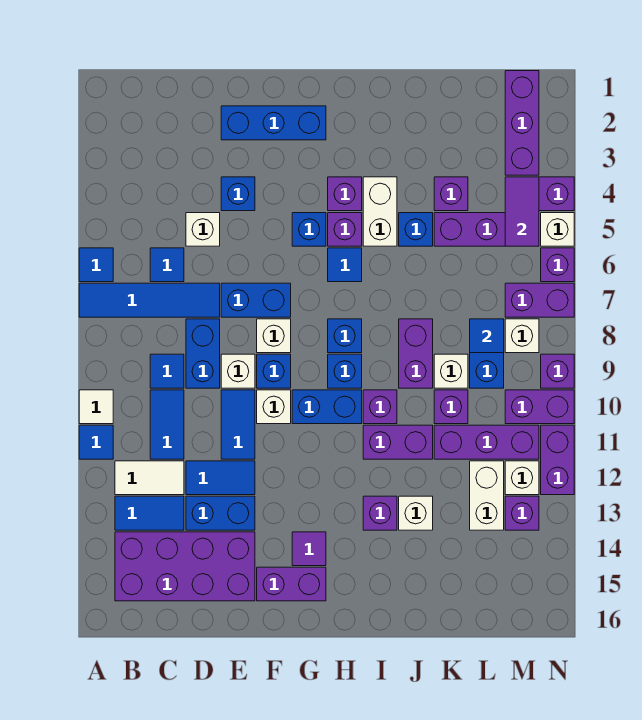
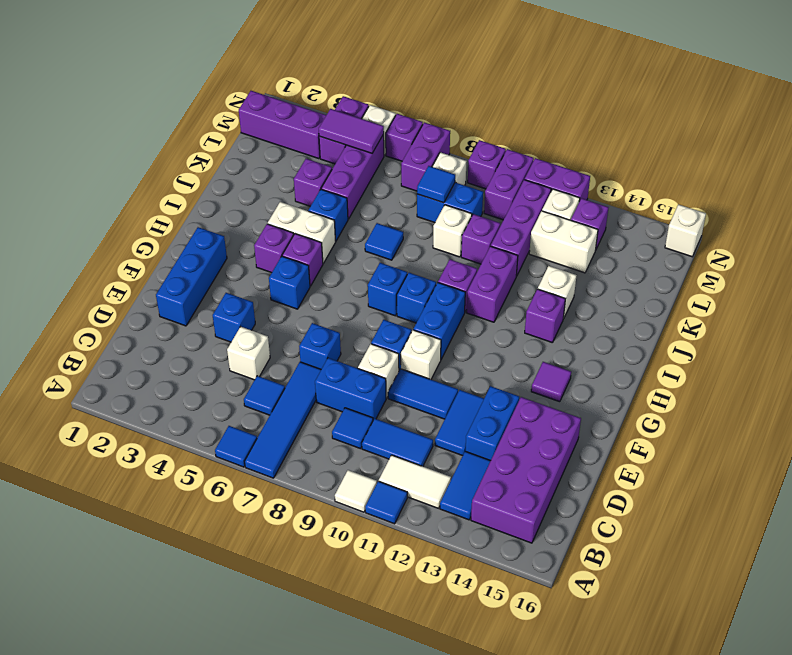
white 1x2 tile [115,461,184,495] -> white 1x2 tile turned to [379,455,451,508]
blue 1x2 brick [221,283,291,317] -> blue 1x1 brick [299,323,341,369]
white 1x1 brick [257,319,291,353] -> white 1x1 brick moved to [665,205,706,257]
purple 1x2 brick [257,567,326,601] -> none
blue 1x1 tile [328,248,362,282] -> blue 1x1 tile moved to [365,223,403,260]
purple 1x2 brick [399,319,433,388] -> none

